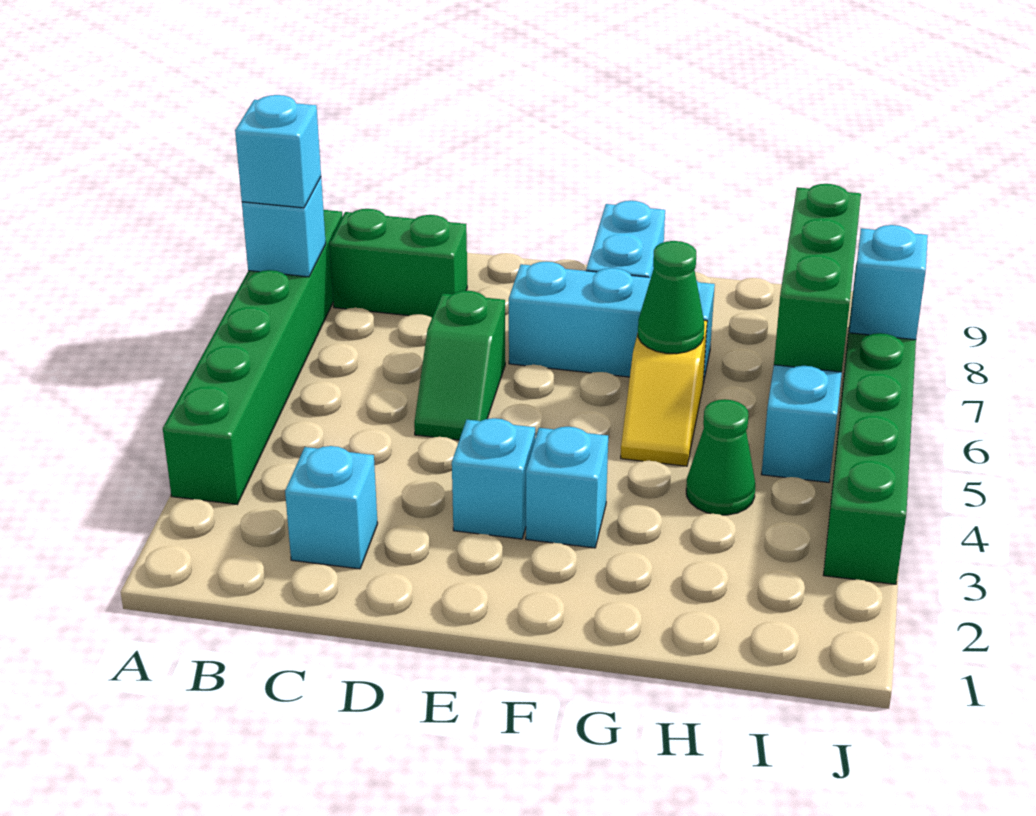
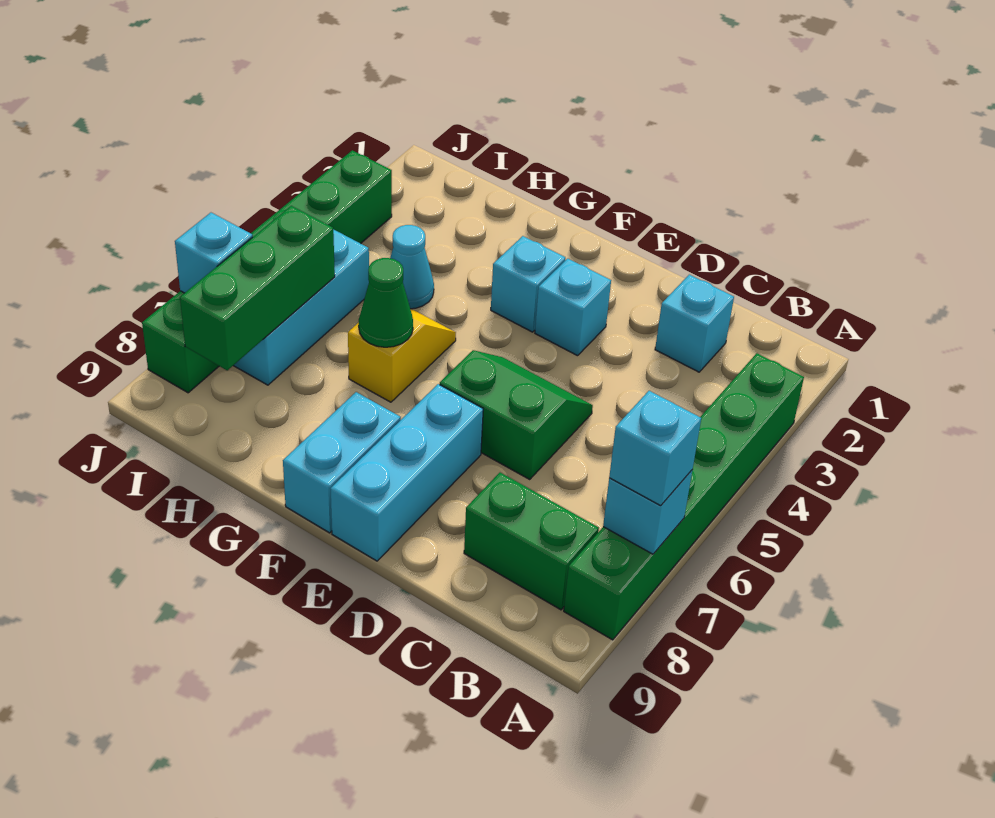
green 1x2 slope [414,291,505,440] -> green 2x2 slope [440,350,593,479]
cyan 1x3 brick [509,261,715,383] -> cyan 1x3 brick turned to [330,384,483,561]
green 1x1 cone [686,399,755,515] -> cyan 1x1 cone [390,225,434,309]

